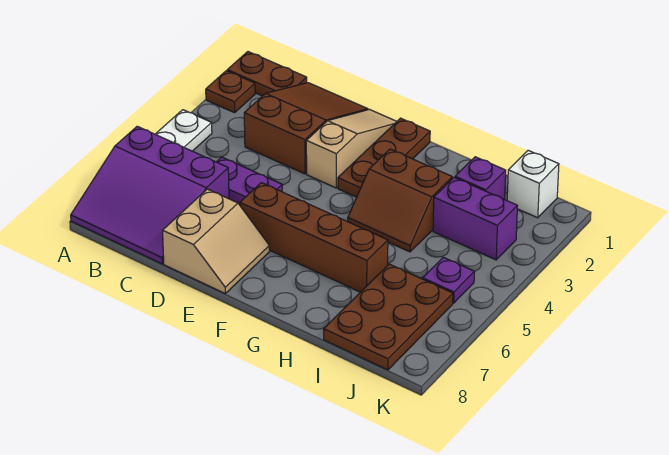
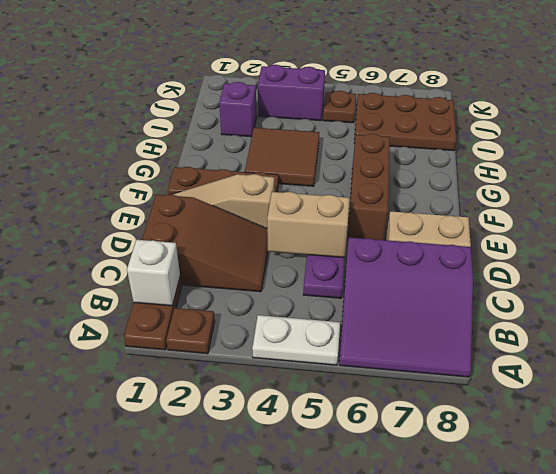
purple 3x3 slope [71,126,229,264] -> purple 3x3 slope turned to [339,238,473,377]
brown 2x3 slope [244,83,368,174] -> brown 2x3 slope turned to [142,195,268,292]
none -> tan 1x2 brick [267,192,349,258]
brown 1x4 brick [240,183,388,292] -> brown 1x3 brick [348,134,390,240]
brown 2x2 slope [348,149,452,252] -> brown 2x2 tile [245,128,319,186]
purple 1x2 brick [433,177,517,260] -> purple 1x2 brick turned to [258,65,325,121]
white 1x1 brick [507,150,559,218] -> white 1x1 brick moved to [127,240,180,306]
purple 1x1 plate [423,257,474,303] -> brown 1x1 plate [323,91,356,123]

